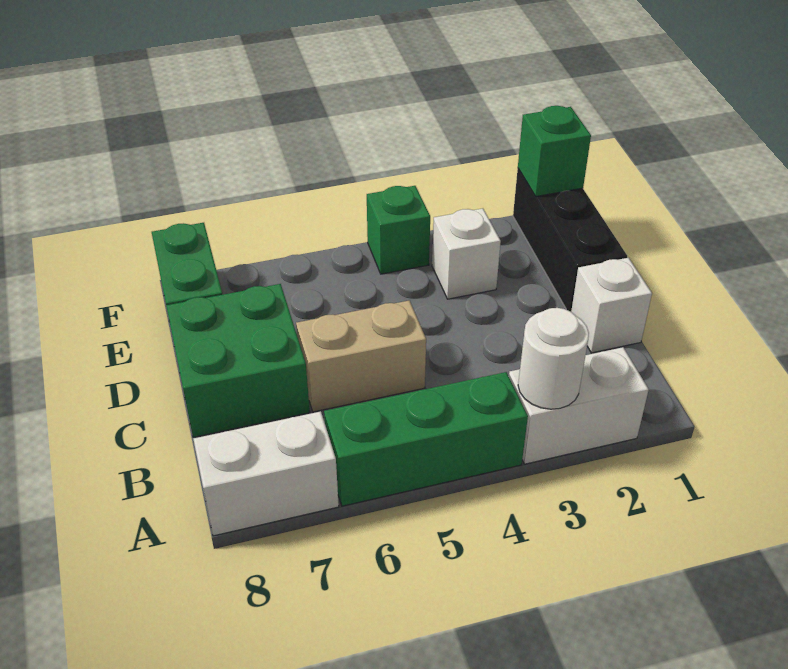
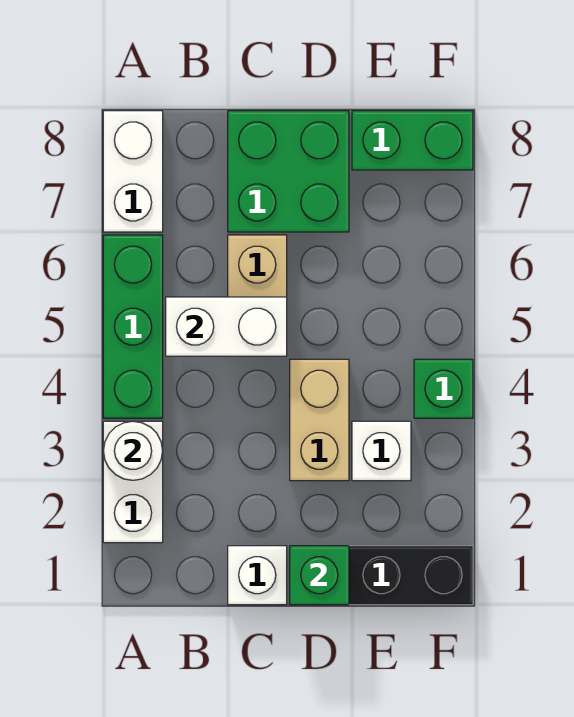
none -> white 1x2 brick [166,297,287,356]
none -> tan 1x2 brick [290,359,349,481]
green 1x1 brick [518,106,591,197] -> green 1x1 brick moved to [290,546,349,605]

